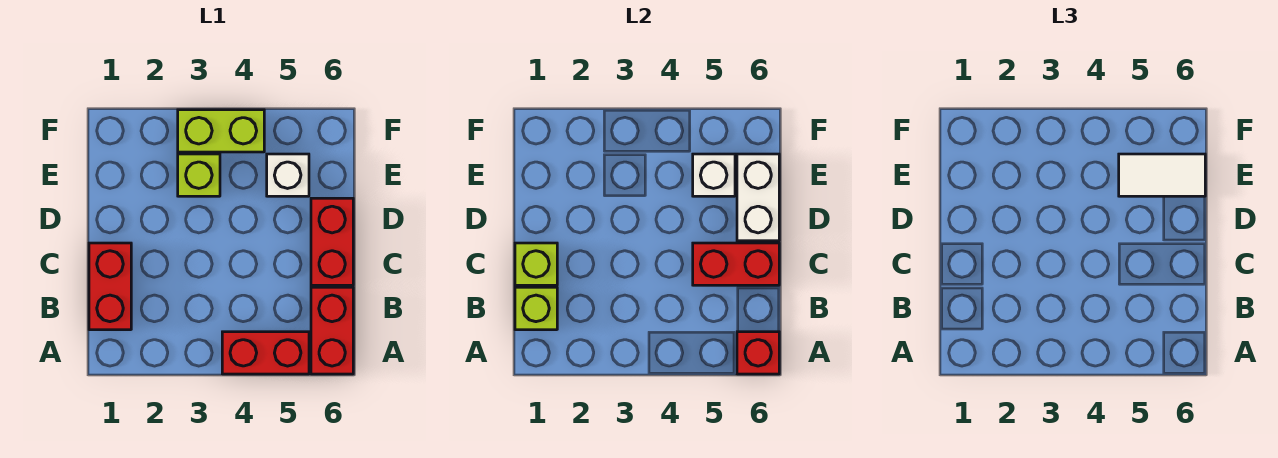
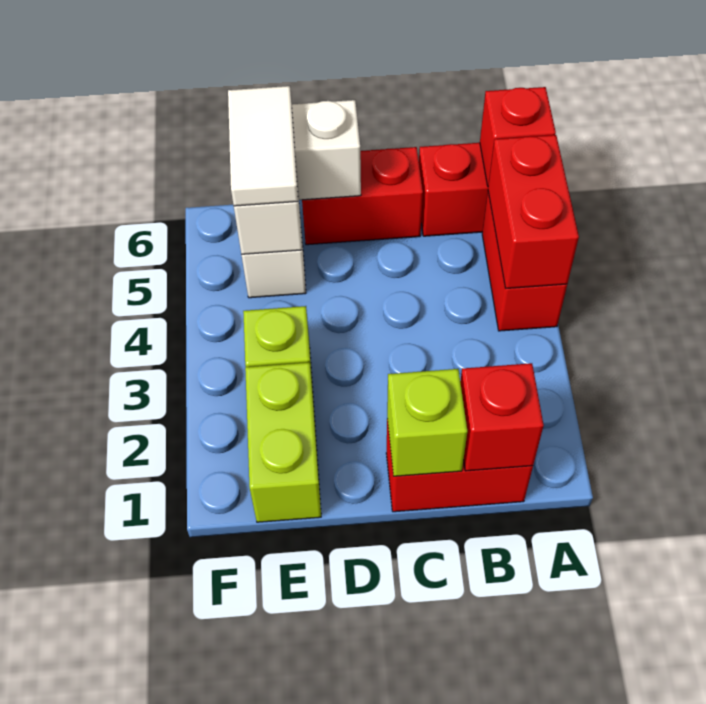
lime 1x1 brick [515,287,557,330] -> red 1x1 brick [460,363,544,471]
red 1x2 brick [693,243,779,285] -> red 1x2 brick moved to [488,135,579,288]
lime 1x2 brick [178,110,264,152] -> lime 1x2 brick moved to [245,362,321,522]

